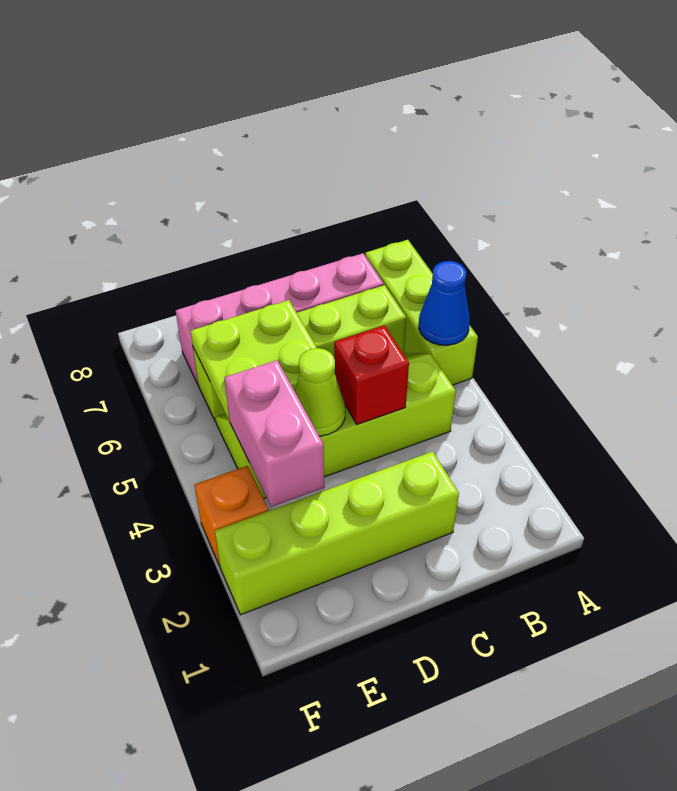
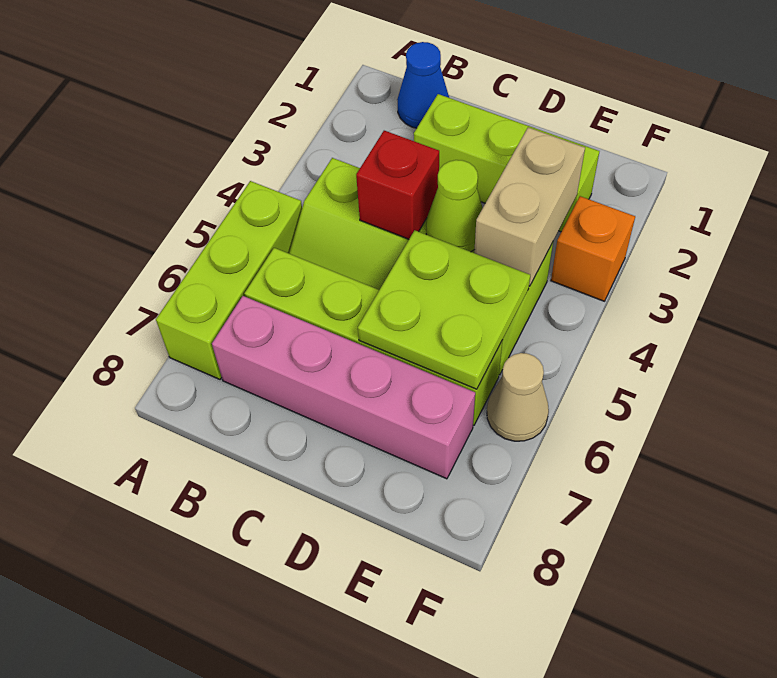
blue 1x1 cone [419,261,470,345] -> blue 1x1 cone moved to [397,42,449,128]
lime 1x4 brick [215,451,459,615] -> lime 1x3 brick [414,94,599,232]
pink 1x2 brick [224,360,324,507] -> tan 1x2 brick [474,127,585,286]
none -> tan 1x1 cone [487,353,549,441]

